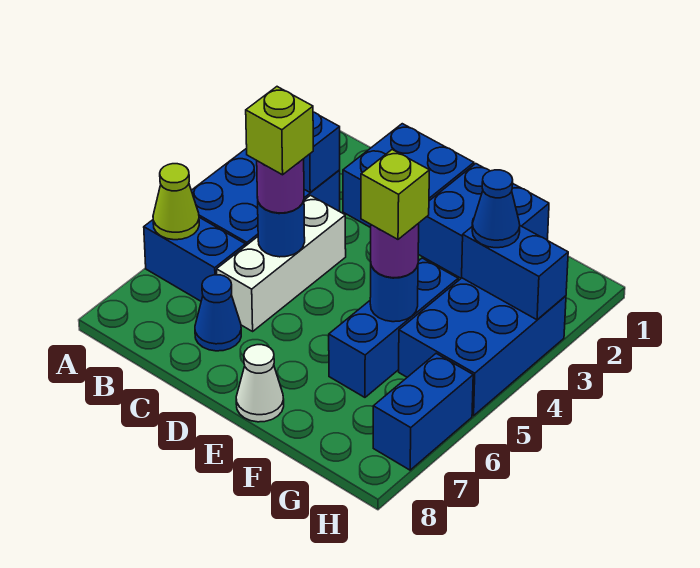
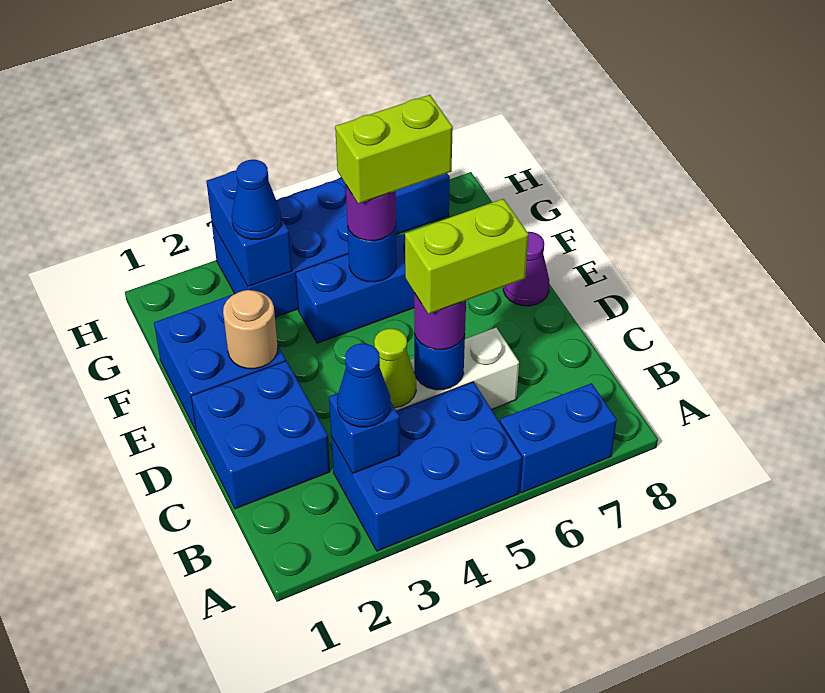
blue 1x2 brick [144,217,245,301] -> blue 1x2 brick turned to [500,383,617,493]
lime 1x1 cone [153,164,199,240] -> lime 1x1 cone moved to [374,329,416,408]
lime 1x1 brick [246,87,313,175] -> lime 1x2 brick [405,199,529,314]
blue 1x1 cone [195,275,241,351] -> blue 1x1 cone moved to [337,343,390,427]
none -> tan 1x1 round brick [223,290,278,369]
white 1x1 cone [236,345,284,422] -> purple 1x1 cone [503,232,549,306]
lime 1x1 brick [361,150,429,239] -> lime 1x2 brick [335,95,453,204]

